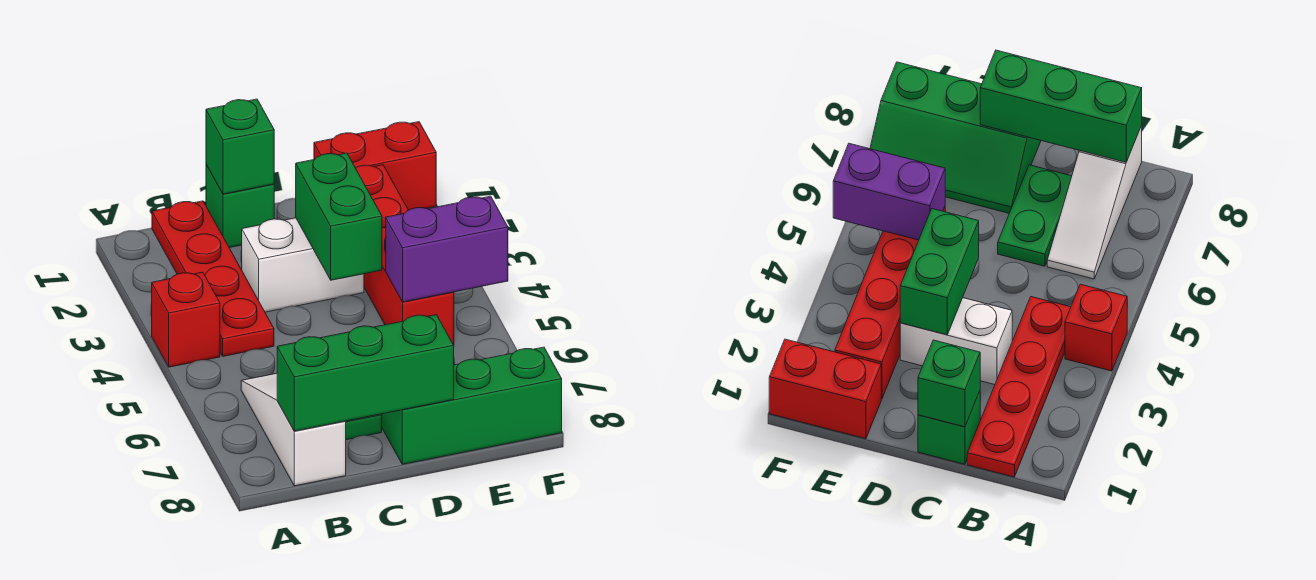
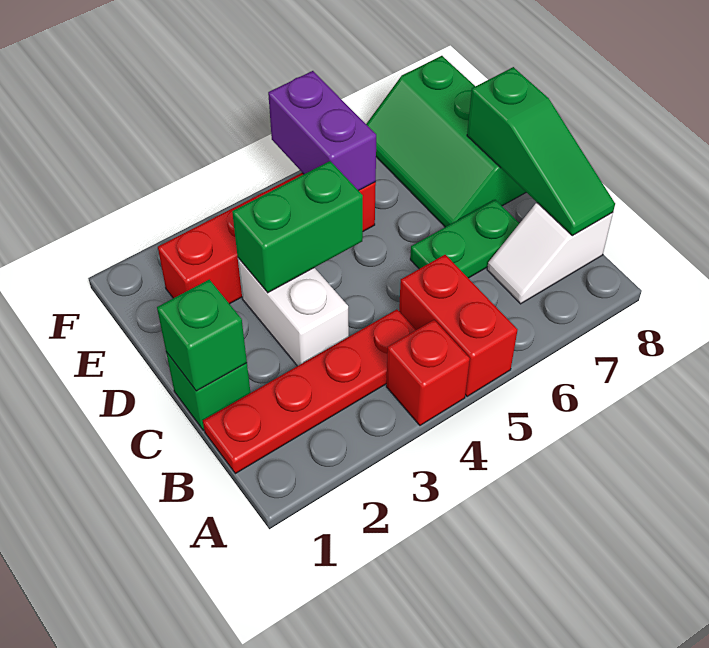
white 1x3 slope [241,373,346,486] -> white 1x2 slope [487,203,613,304]
green 1x3 brick [277,315,454,431] -> green 1x3 slope [467,67,615,236]
red 1x2 brick [314,122,436,210] -> red 1x2 brick moved to [399,255,517,397]

